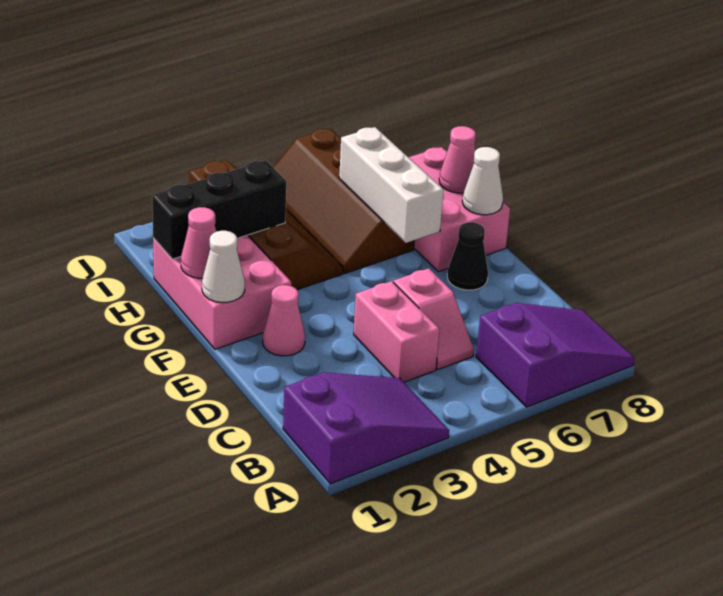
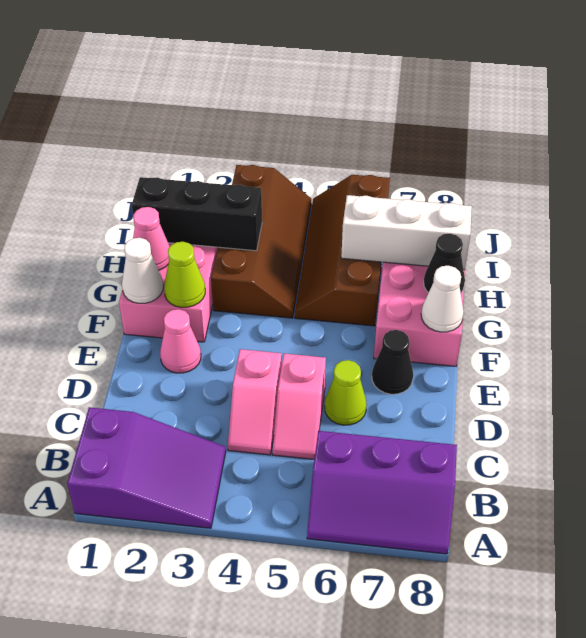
purple 2x3 slope [476,303,635,407] -> purple 2x3 slope turned to [307,431,457,554]
pink 1x2 brick [354,281,440,382] -> pink 1x2 slope [228,349,282,455]
none -> lime 1x1 cone [325,360,367,425]
none -> lime 1x1 cone [164,242,205,308]
white 1x3 brick [339,127,443,243] -> white 1x3 brick turned to [341,195,472,270]
pink 1x1 cone [439,126,476,193] -> black 1x1 cone [424,234,465,293]

